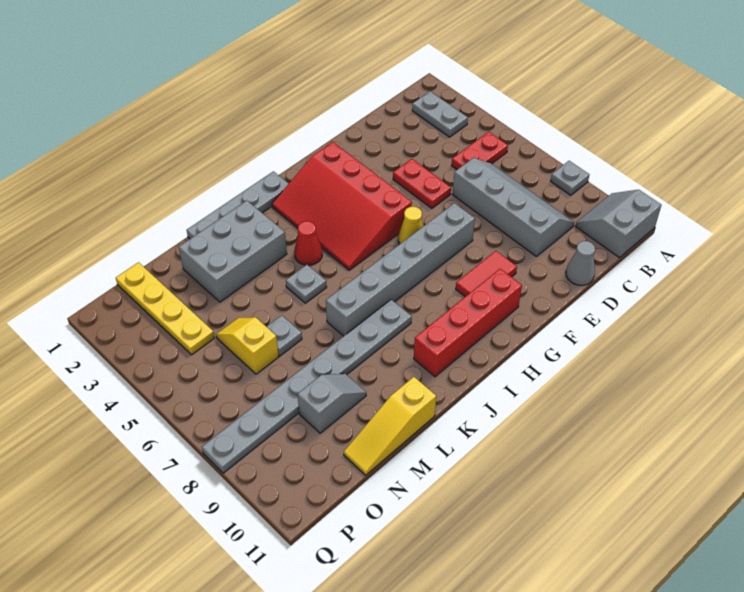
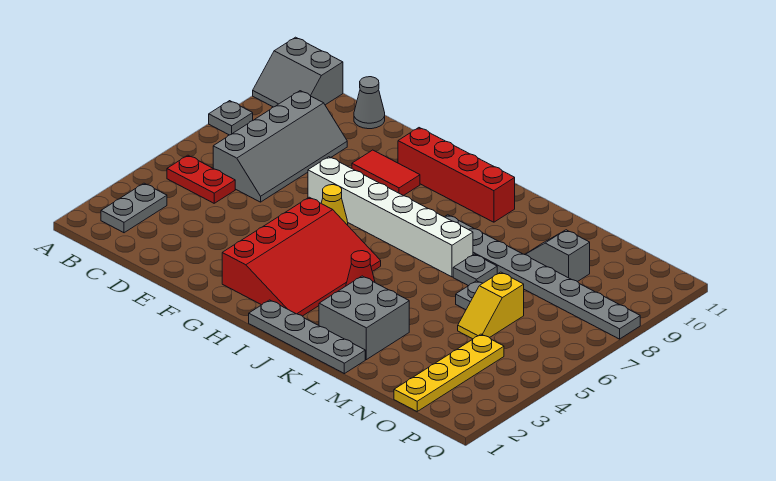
grey 2x4 slope [452,158,574,257] -> grey 2x4 slope turned to [213,91,347,202]
red 1x2 plate [393,159,451,208] -> none
grey 1x6 brick [326,203,475,336] -> white 1x6 brick [308,157,473,277]
grey 2x3 brick [179,201,287,302] -> grey 2x2 brick [319,276,409,360]
grey 1x1 plate [286,265,327,303] -> grey 1x1 plate moved to [453,254,497,286]
yellow 1x3 slope [344,377,436,475] -> none

